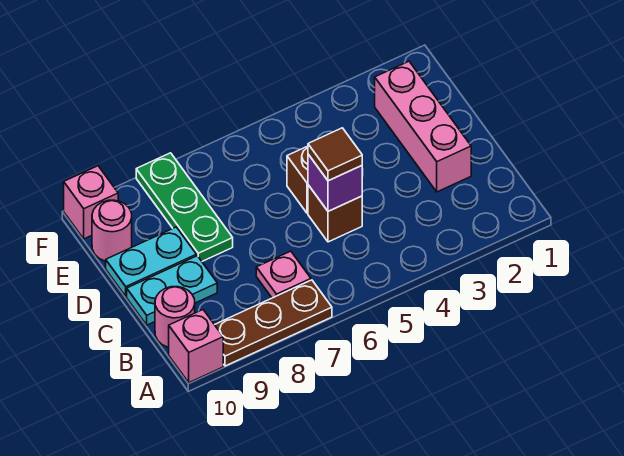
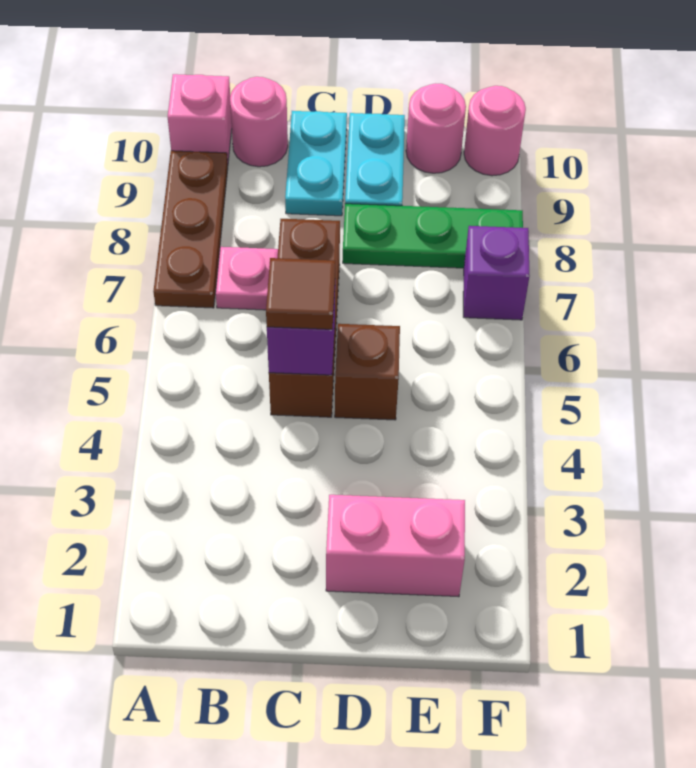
pink 1x3 brick [375,61,471,192] -> pink 1x2 brick [326,495,465,597]
brown 1x1 brick [308,185,362,242] -> brown 1x3 brick [269,219,340,417]
none -> purple 1x1 brick [463,226,530,320]
pink 1x1 brick [64,166,118,239] -> pink 1x1 round brick [464,86,526,176]

